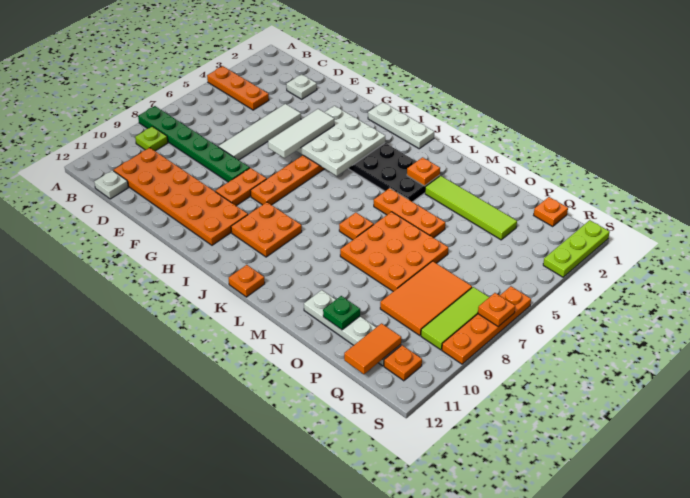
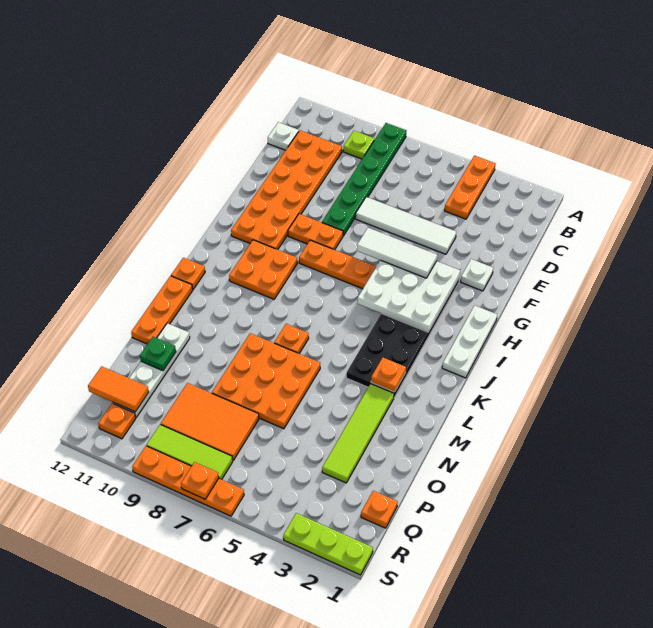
white 1x1 plate [286,74,317,99] -> white 1x1 plate moved to [460,259,493,291]
orange 1x3 plate [374,188,445,238] -> orange 1x3 plate moved to [131,276,193,344]

